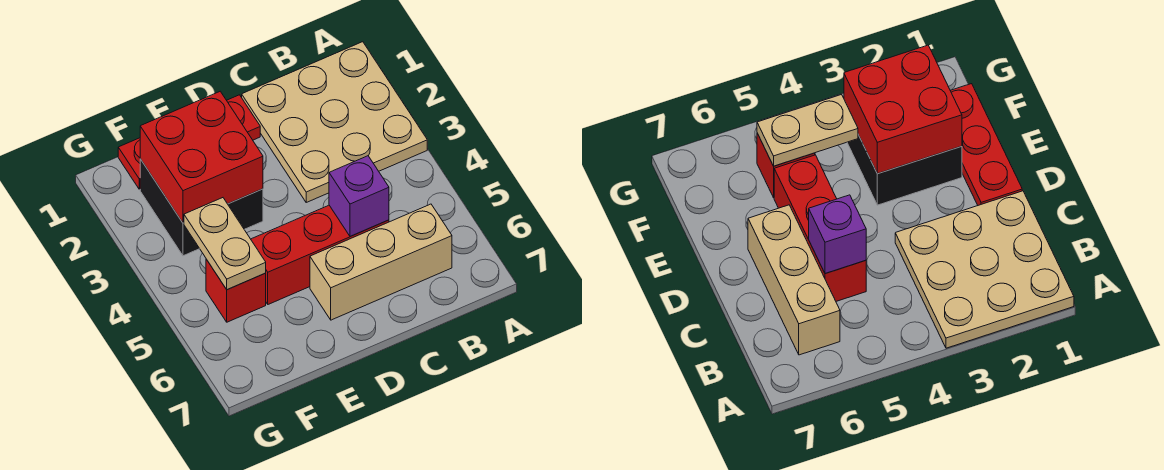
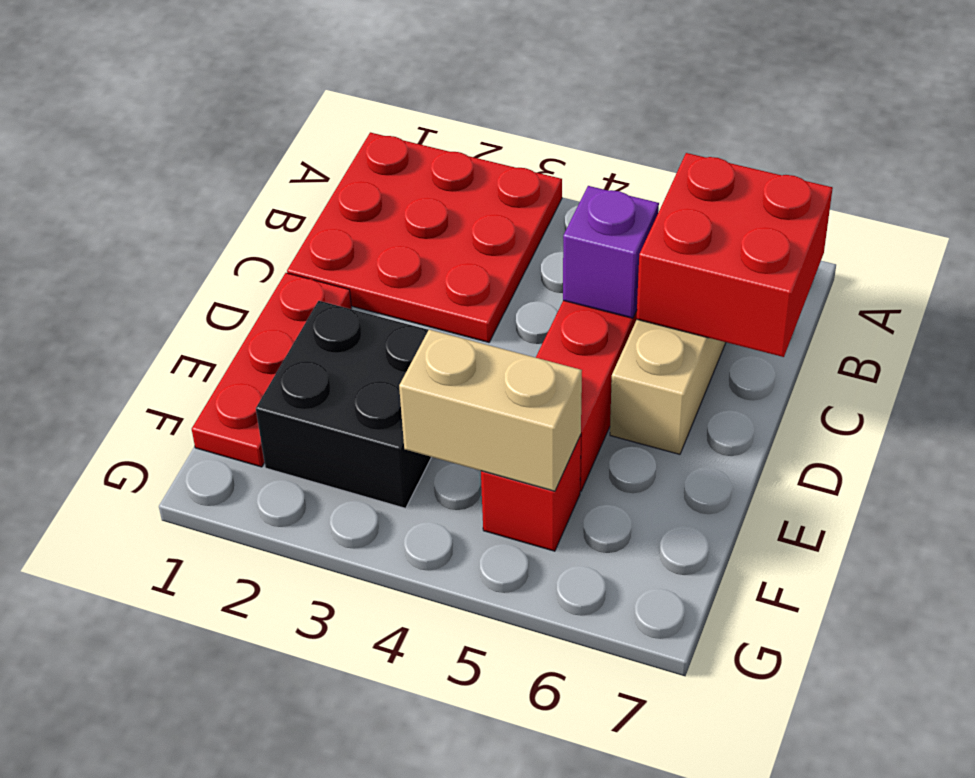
tan 3x3 plate [242,42,427,202] -> red 3x3 plate [287,132,562,342]
red 2x2 brick [140,91,263,223] -> red 2x2 brick moved to [637,153,833,357]
tan 1x2 plate [184,198,266,290] -> tan 1x2 brick [399,330,582,491]

